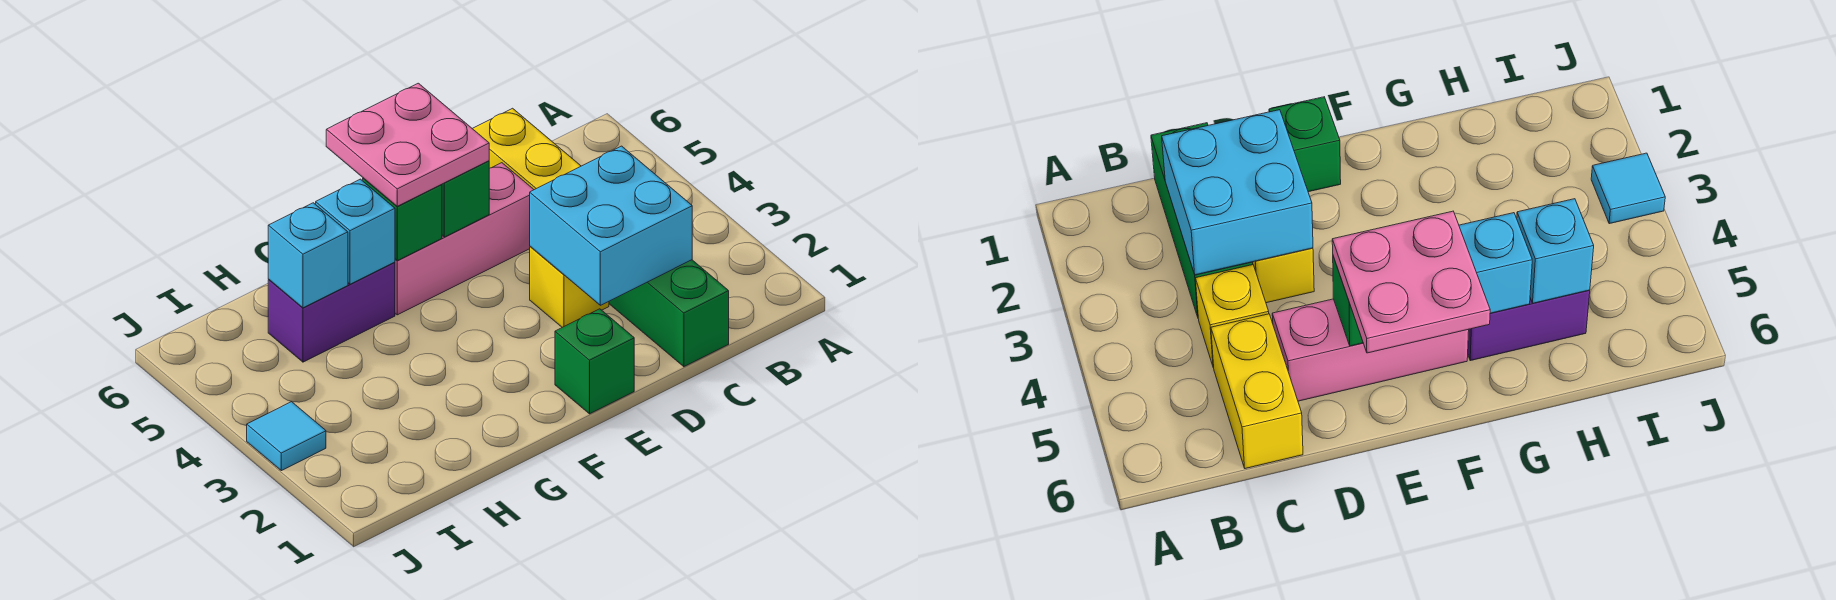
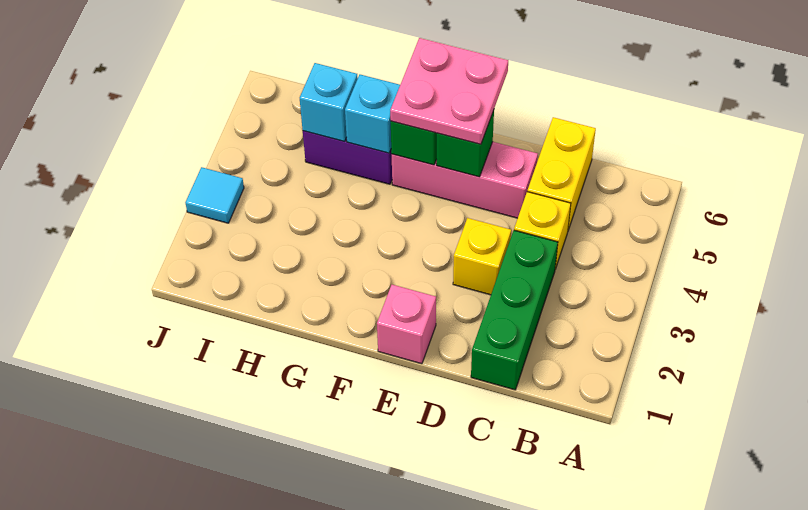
cyan 2x2 brick [530,146,692,305] -> none
green 1x1 brick [555,309,634,414] -> pink 1x1 brick [377,285,436,364]

